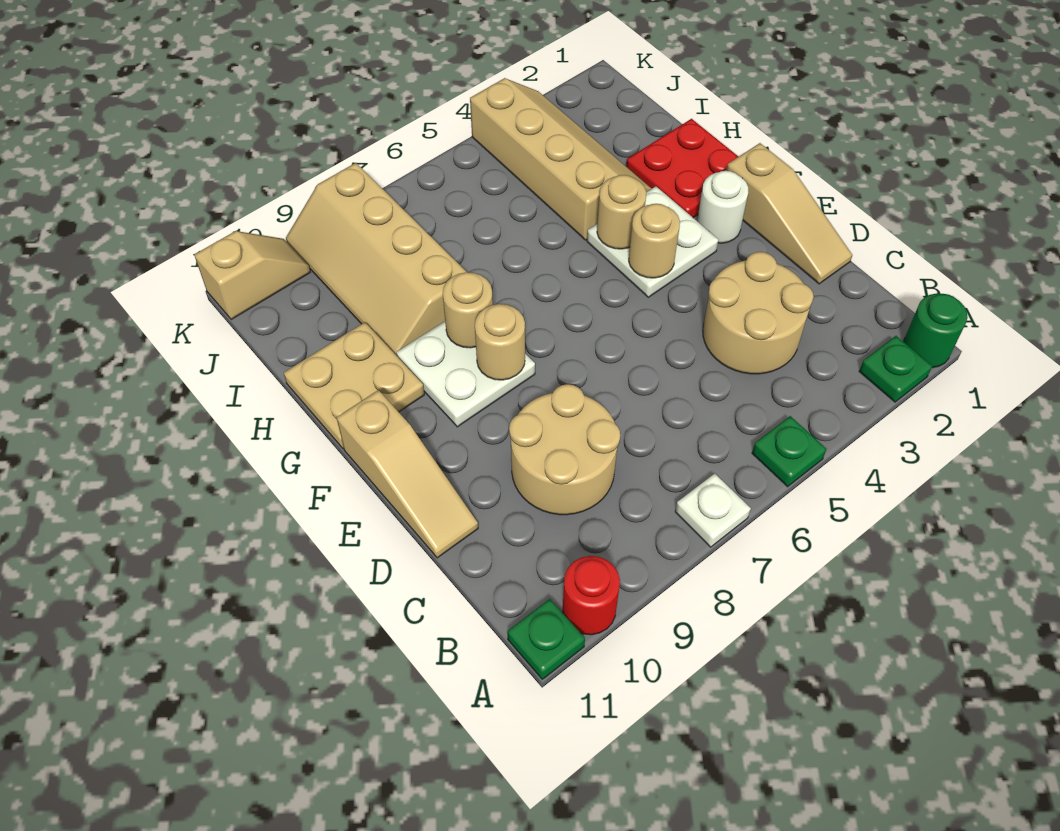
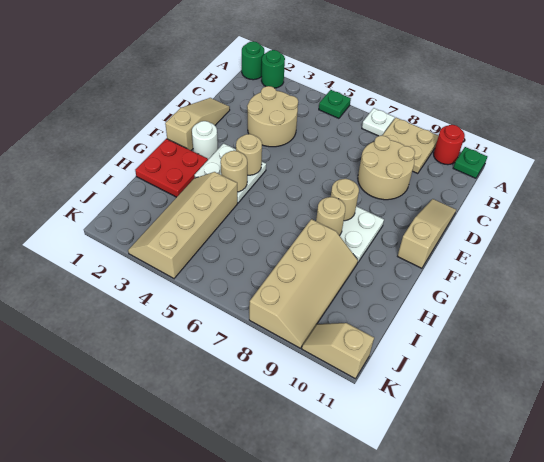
green 1x1 plate [859,336,932,402] -> green 1x1 round brick [261,50,285,88]
tan 2x2 plate [284,322,424,449] -> tan 2x2 plate moved to [383,118,438,174]

